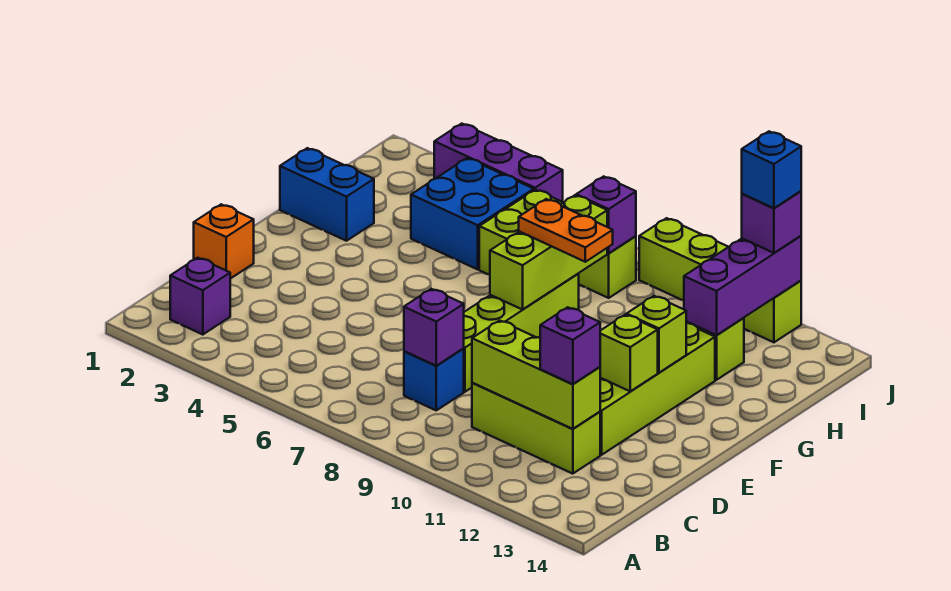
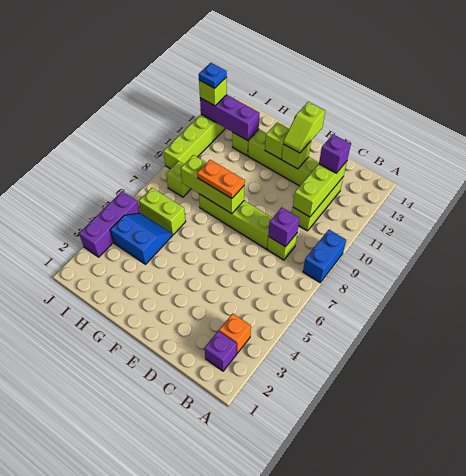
blue 1x1 brick [404,348,464,410] -> lime 1x1 brick [267,234,297,260]
orange 1x1 brick [194,204,254,279] -> orange 1x1 brick moved to [219,313,251,353]
none -> lime 1x2 slope [283,102,325,153]
blue 1x2 brick [280,148,374,241] -> blue 1x2 brick moved to [303,230,346,283]
orange 1x2 plate [519,199,613,262] -> orange 1x2 plate turned to [197,160,245,199]
blue 2x2 brick [411,158,534,269] -> blue 2x2 slope [110,213,172,264]
purple 1x1 brick [576,176,636,253] -> none
purple 1x1 brick [742,191,801,253] -> lime 1x1 brick [199,77,227,106]
blue 1x1 brick [742,132,801,208] -> blue 1x1 plate [199,63,227,88]

